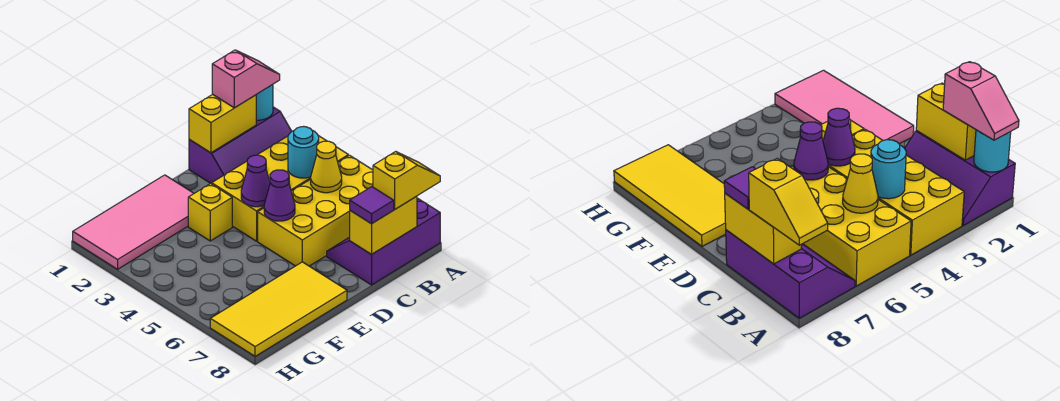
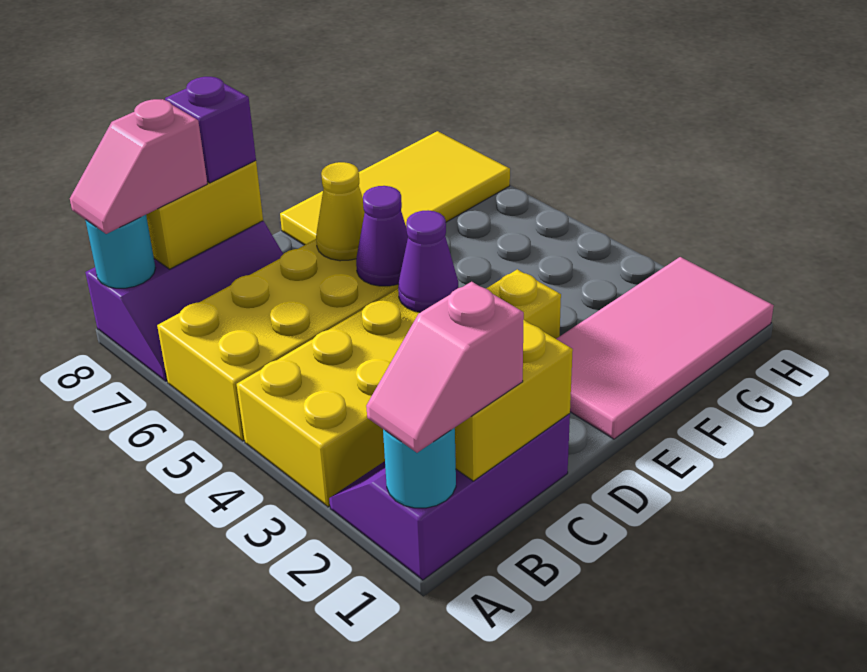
yellow 1x2 slope [373,152,440,209] -> pink 1x2 slope [70,99,207,234]
cyan 1x1 round brick [288,127,319,178] -> cyan 1x1 round brick moved to [86,215,155,288]
yellow 1x1 cone [311,141,342,193] -> yellow 1x1 cone moved to [316,162,365,261]
purple 1x1 tile [350,187,394,224] -> purple 1x1 brick [165,77,256,183]

